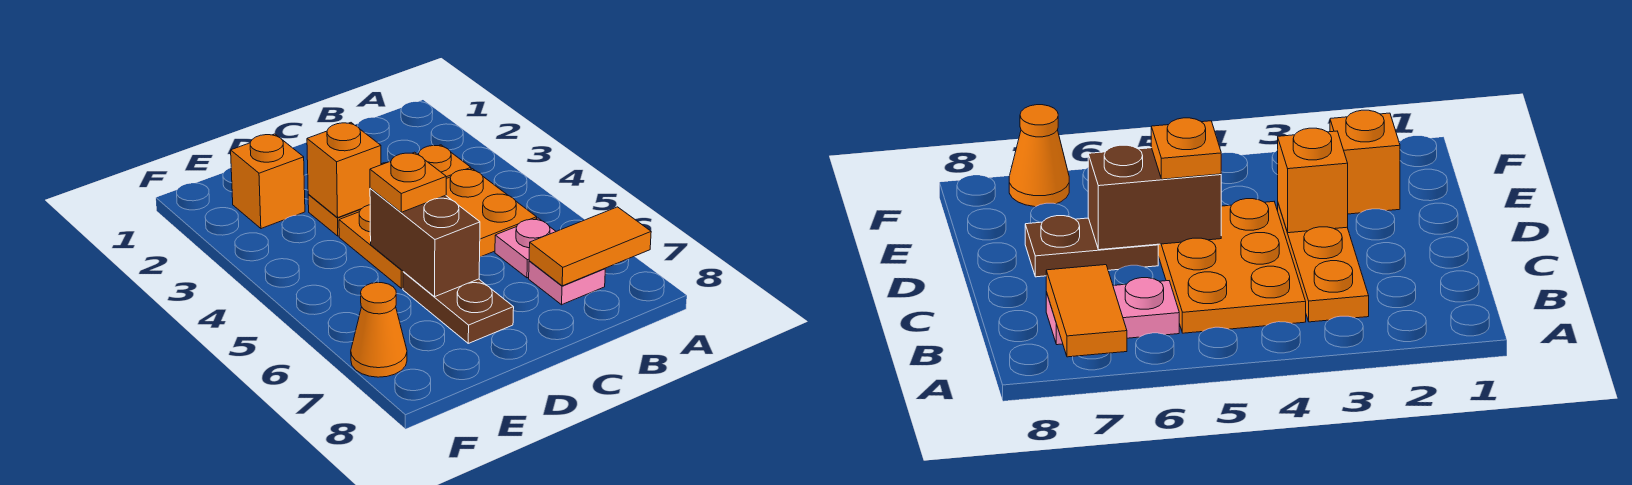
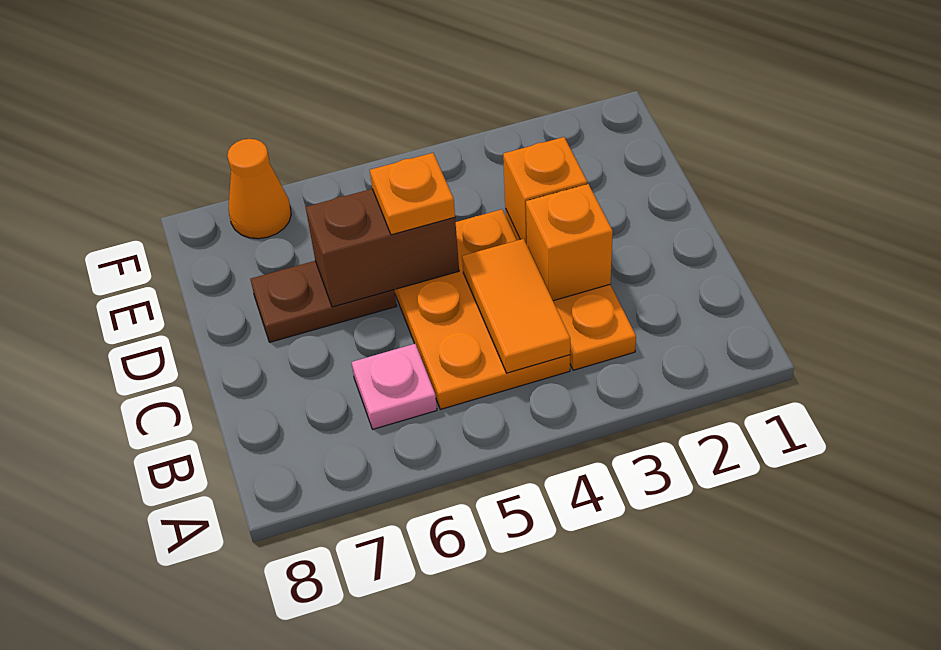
orange 1x2 tile [529,207,651,286] -> orange 1x2 tile moved to [462,239,570,373]
pink 1x1 plate [529,261,605,305] -> none
orange 1x1 brick [231,134,305,229] -> orange 1x1 brick moved to [526,184,613,301]

